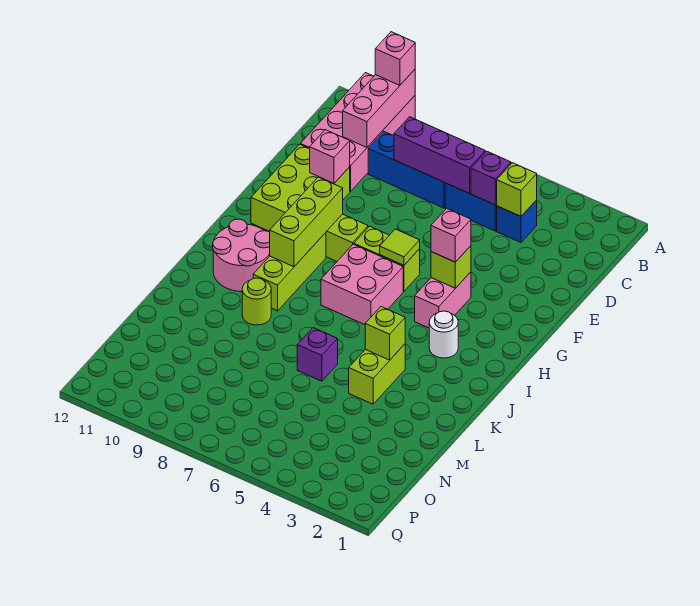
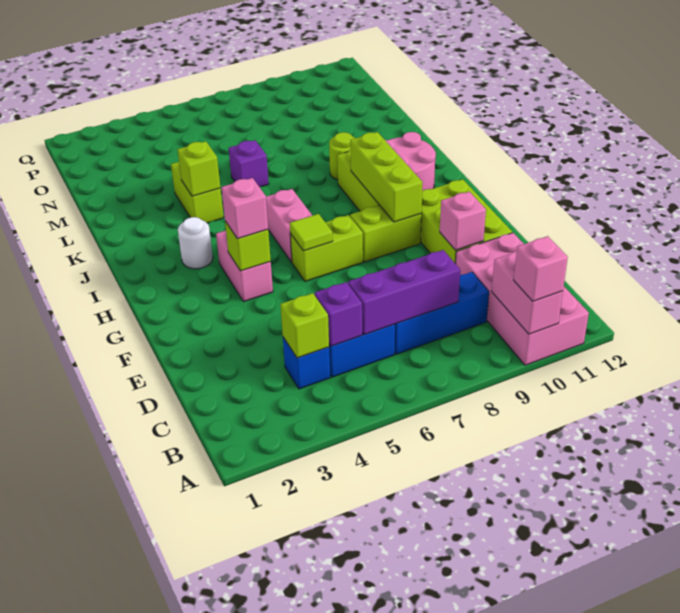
pink 1x3 brick [343,70,415,147] -> pink 1x2 brick [492,252,563,334]
pink 2x2 brick [321,244,403,325] -> pink 1x2 brick [266,189,312,262]

